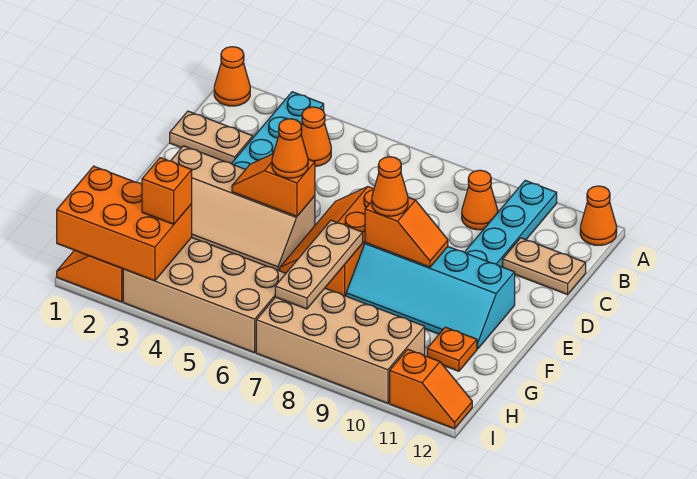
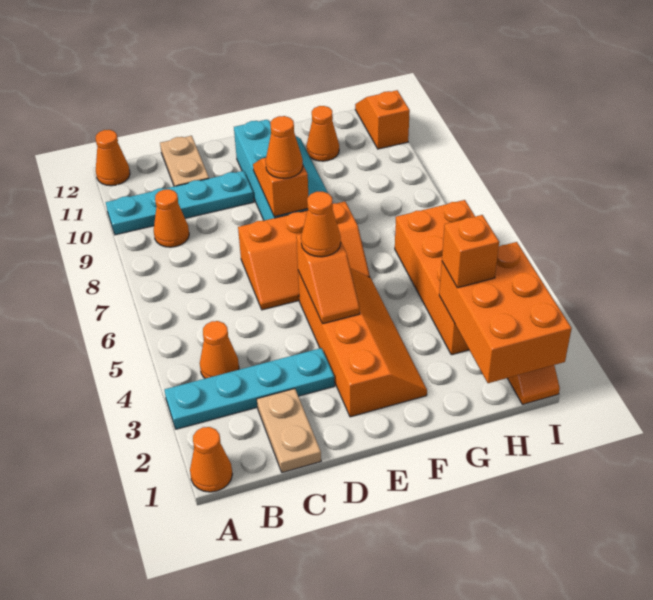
tan 2x4 slope [171,146,315,271] -> orange 2x4 slope [298,268,427,417]
tan 1x3 plate [275,220,363,309] -> none
orange 1x1 plate [427,327,477,371] -> orange 1x1 cone [306,106,339,161]
tan 2x4 brick [123,238,286,353] -> orange 2x4 brick [395,200,475,355]
tan 2x4 brick [256,288,425,403] -> none

